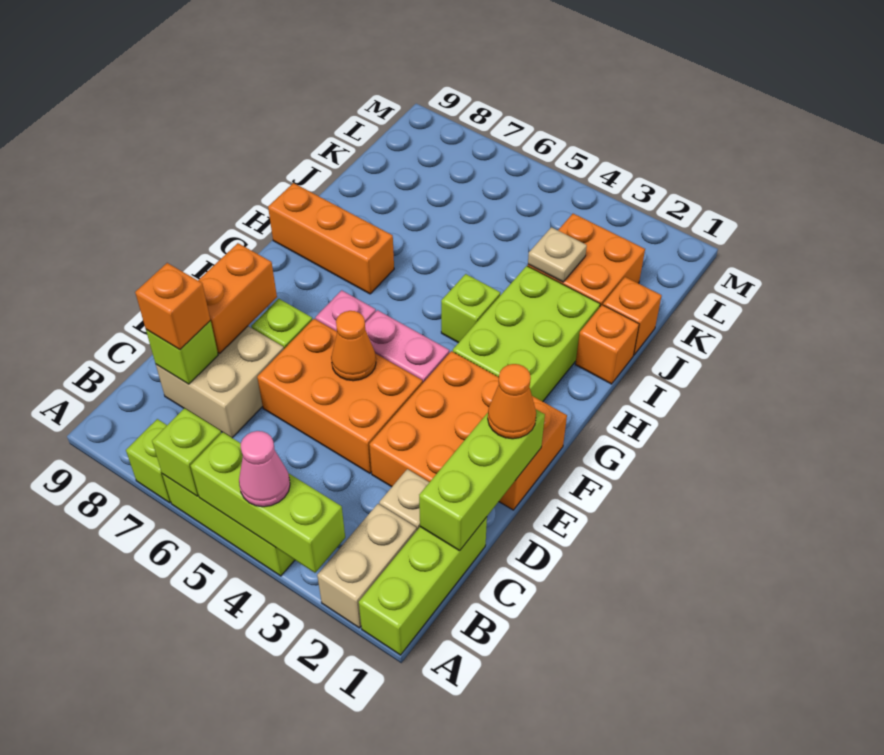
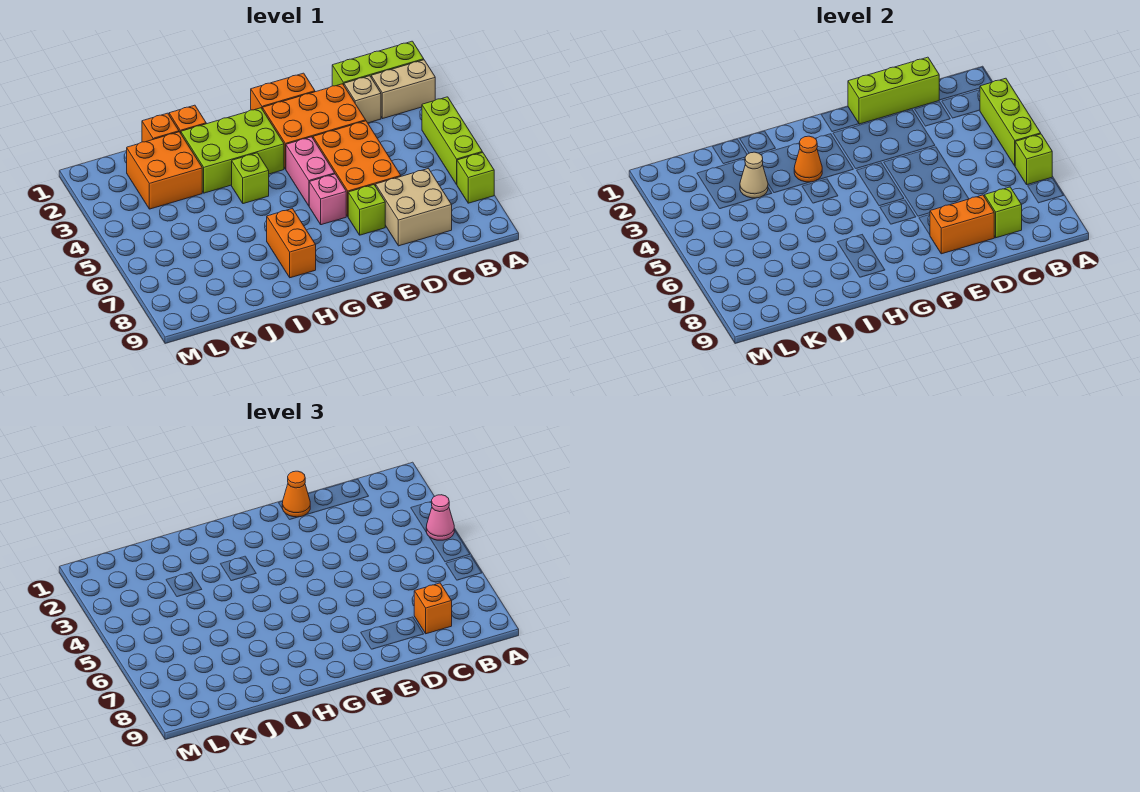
orange 1x1 cone [331,311,376,381] -> orange 1x1 cone moved to [794,136,822,182]
orange 1x3 brick [268,183,394,294] -> orange 1x2 brick [267,209,316,278]
tan 1x1 plate [528,227,587,282] -> tan 1x1 cone [740,152,768,198]

